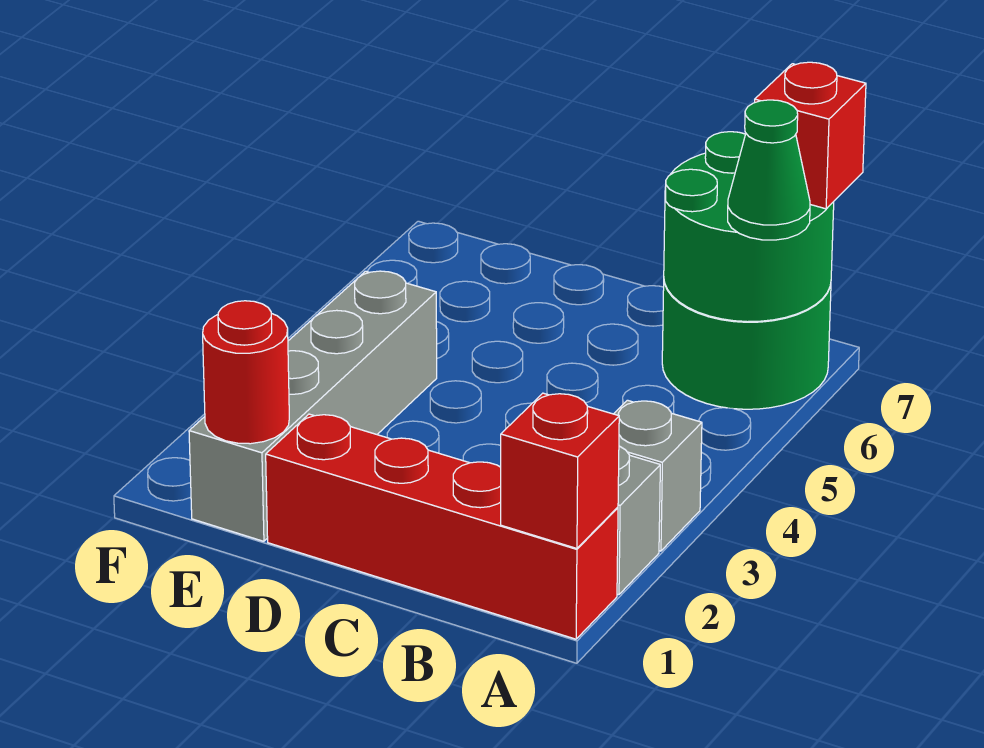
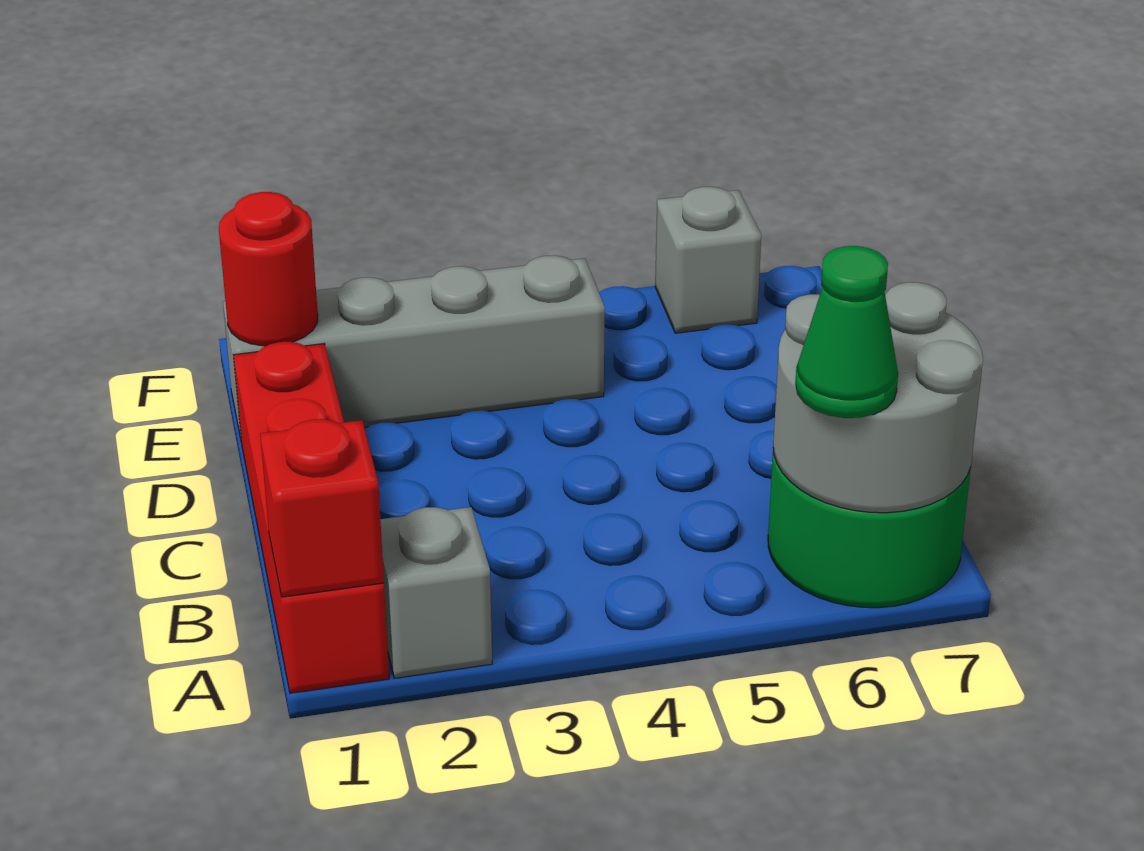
grey 1x1 brick [614,400,702,551] -> grey 1x1 brick moved to [655,187,761,333]
green 2x2 round brick [664,132,834,322] -> grey 2x2 round brick [773,282,983,513]
red 1x1 brick [755,62,866,209] -> none

